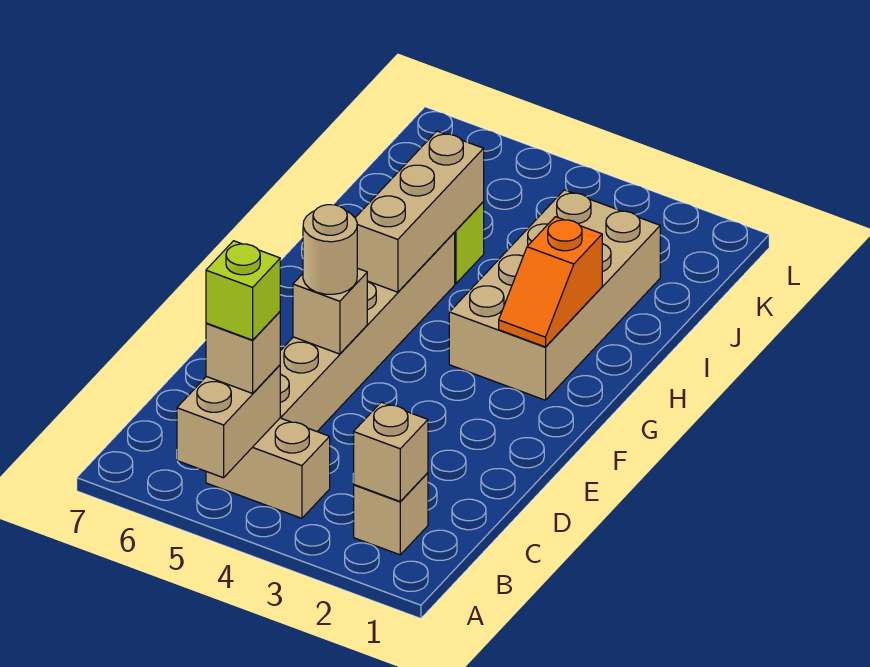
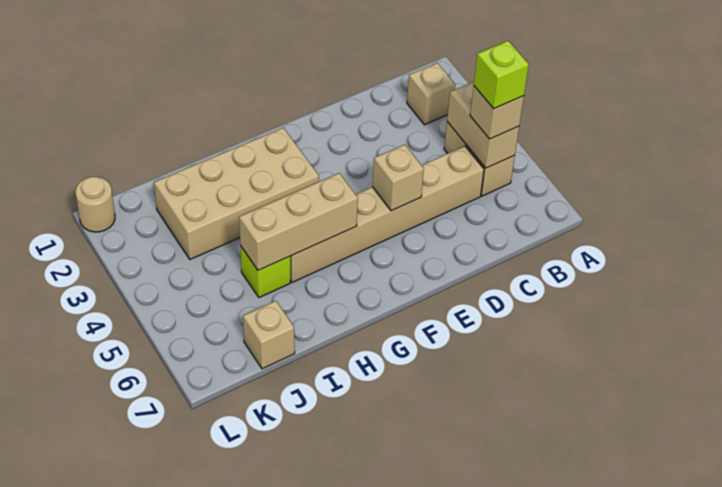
tan 1x2 brick [177,365,280,478] -> tan 1x2 brick turned to [447,82,519,168]
tan 1x1 brick [354,402,428,502] -> tan 1x1 brick moved to [243,301,295,369]
tan 1x1 round brick [303,205,357,294] -> tan 1x1 round brick moved to [76,177,115,232]
orange 1x2 slope [499,217,602,347] -> none

